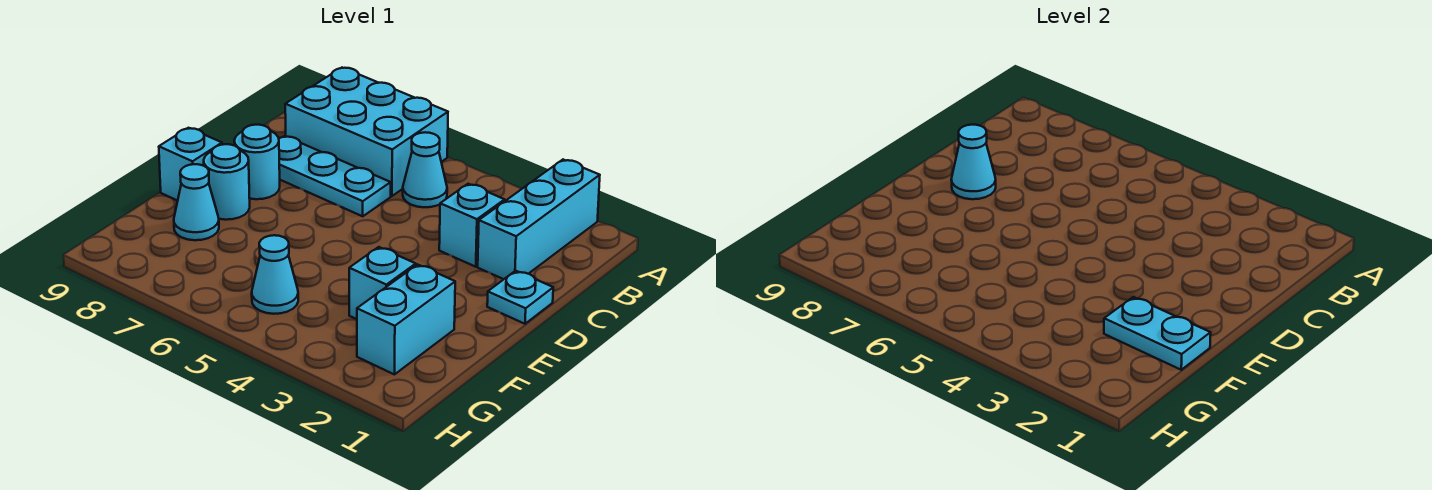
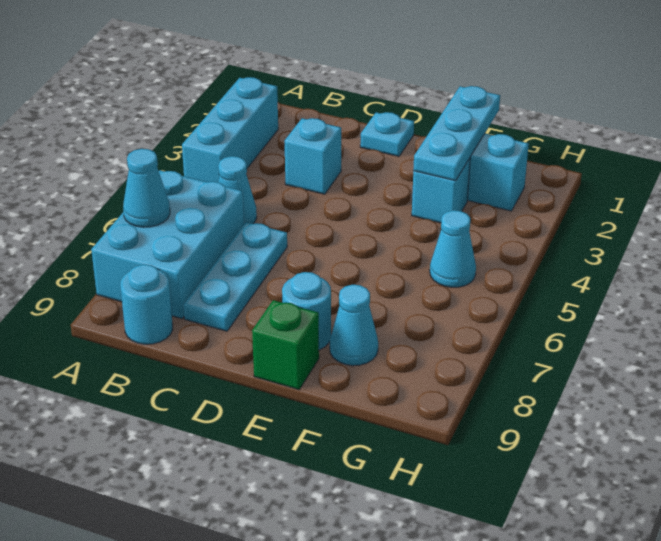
cyan 1x3 brick [478,160,600,279] -> cyan 1x3 brick turned to [182,77,278,182]
cyan 1x1 round brick [234,125,280,199] -> cyan 1x1 round brick moved to [120,264,173,344]
cyan 1x1 cone [951,125,996,199] -> cyan 1x1 cone moved to [123,149,170,227]
cyan 1x1 brick [159,128,222,201] -> green 1x1 brick [252,300,319,390]
cyan 1x2 plate [1104,297,1211,370] -> cyan 1x3 plate [413,86,500,181]

